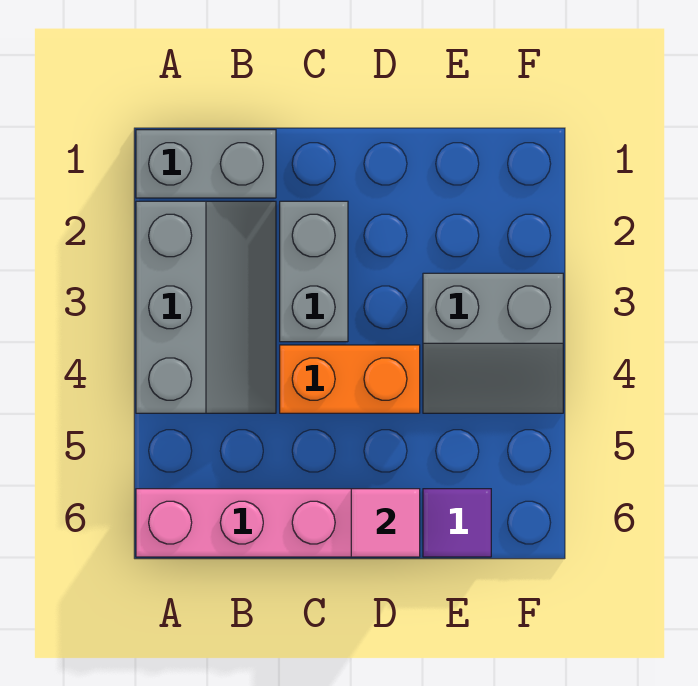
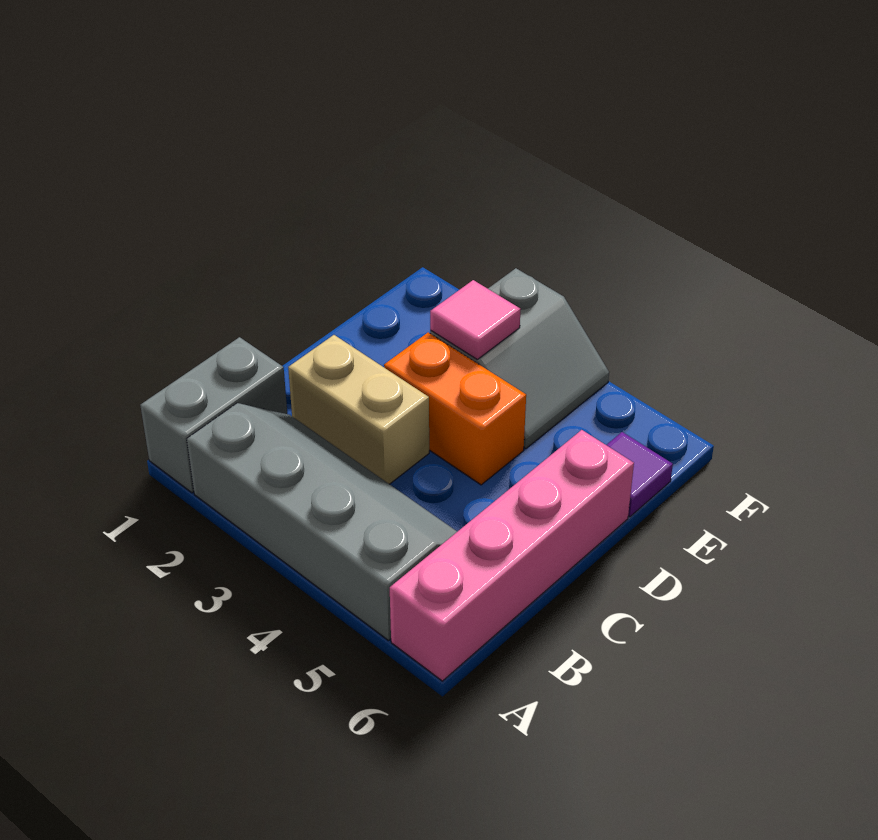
grey 2x3 slope [136,201,276,413] -> grey 2x4 slope [187,403,457,641]
grey 1x2 brick [280,201,348,342] -> tan 1x2 brick [288,335,429,484]
orange 1x2 brick [280,345,420,413] -> orange 1x2 brick turned to [384,332,526,485]
pink 1x1 tile [351,489,420,557] -> pink 1x1 tile moved to [430,280,521,359]

